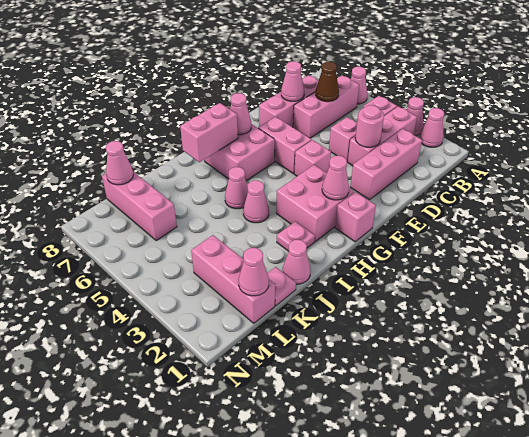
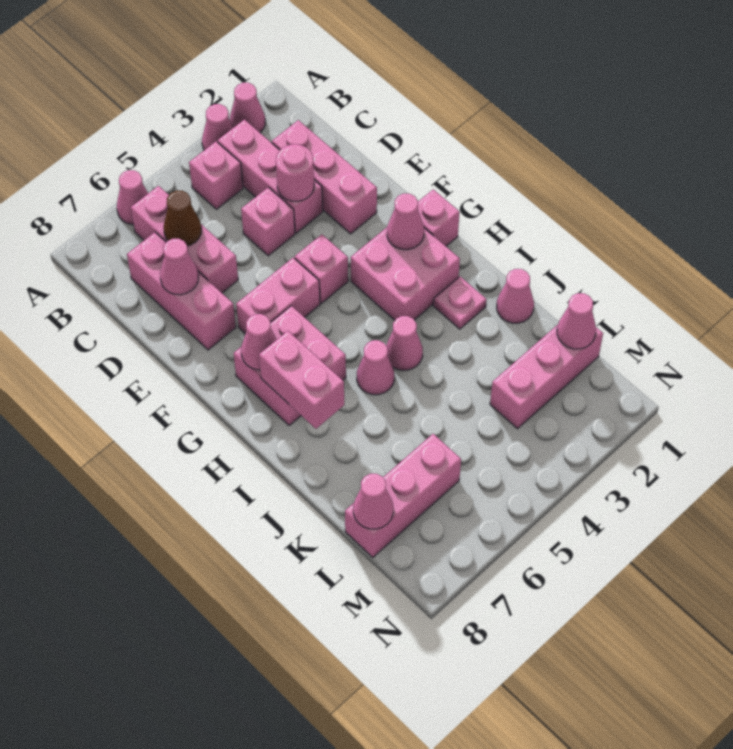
pink 1x1 plate [267,267,296,306] -> none

